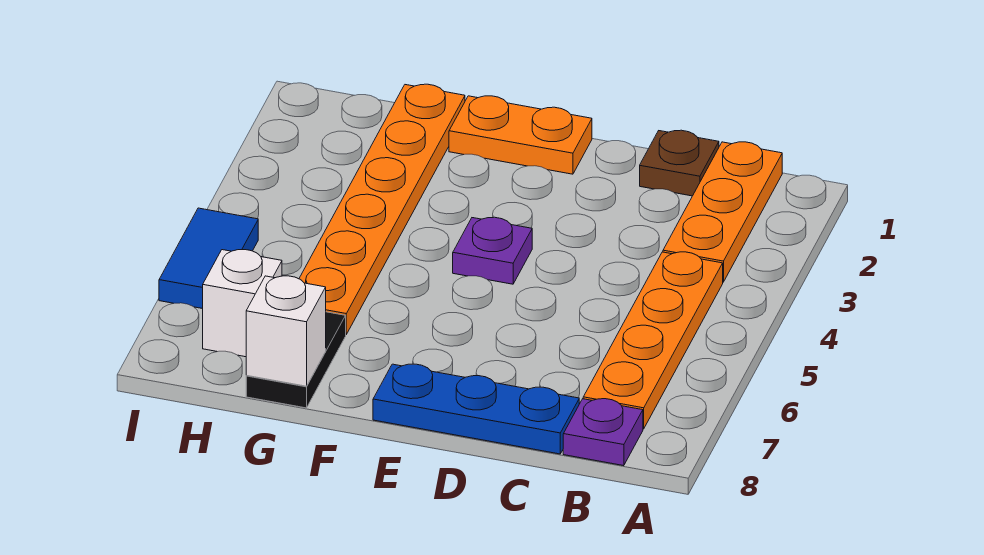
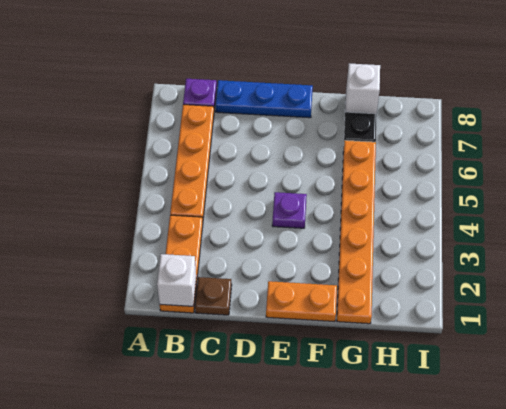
white 1x1 brick [203,250,282,357] -> white 1x1 brick moved to [157,254,196,306]
blue 1x2 tile [159,208,258,309] -> none

